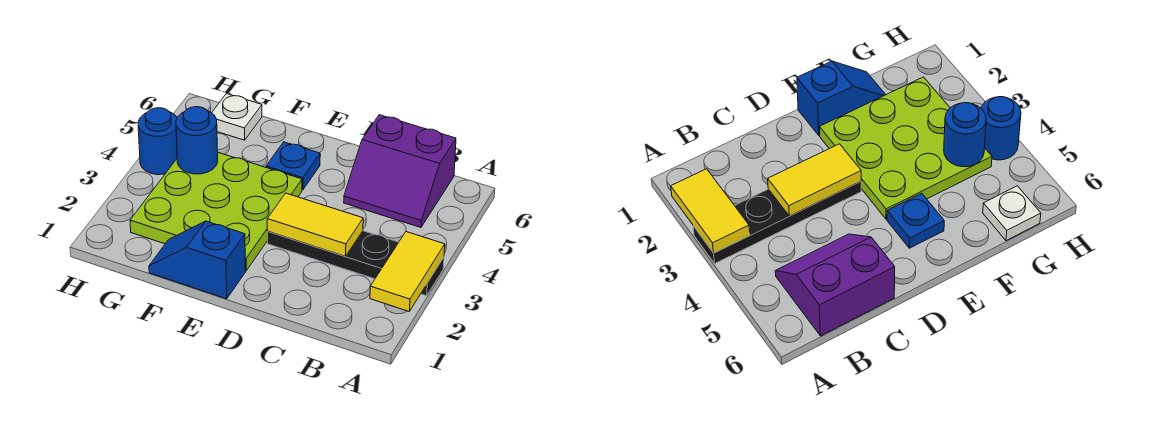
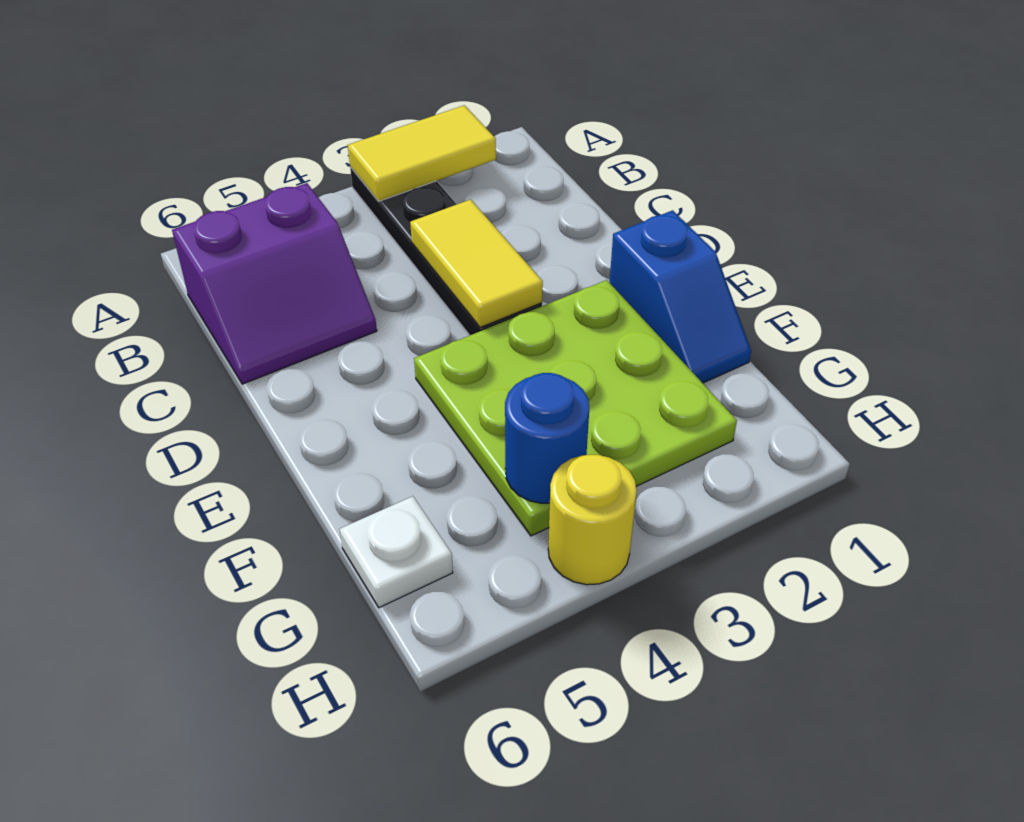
purple 2x2 slope [344,115,456,227] -> purple 2x2 slope turned to [172,183,377,384]
blue 1x1 plate [266,142,320,190] -> none
blue 1x1 round brick [138,108,177,175] -> yellow 1x1 round brick [548,455,637,585]

